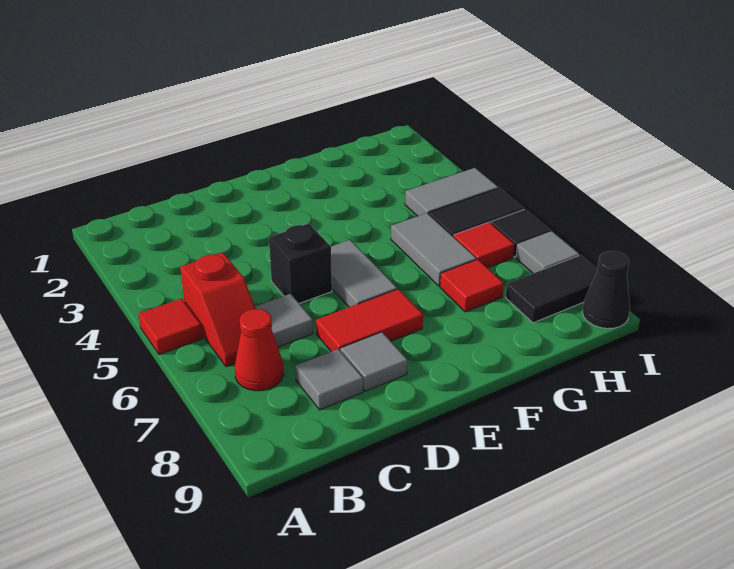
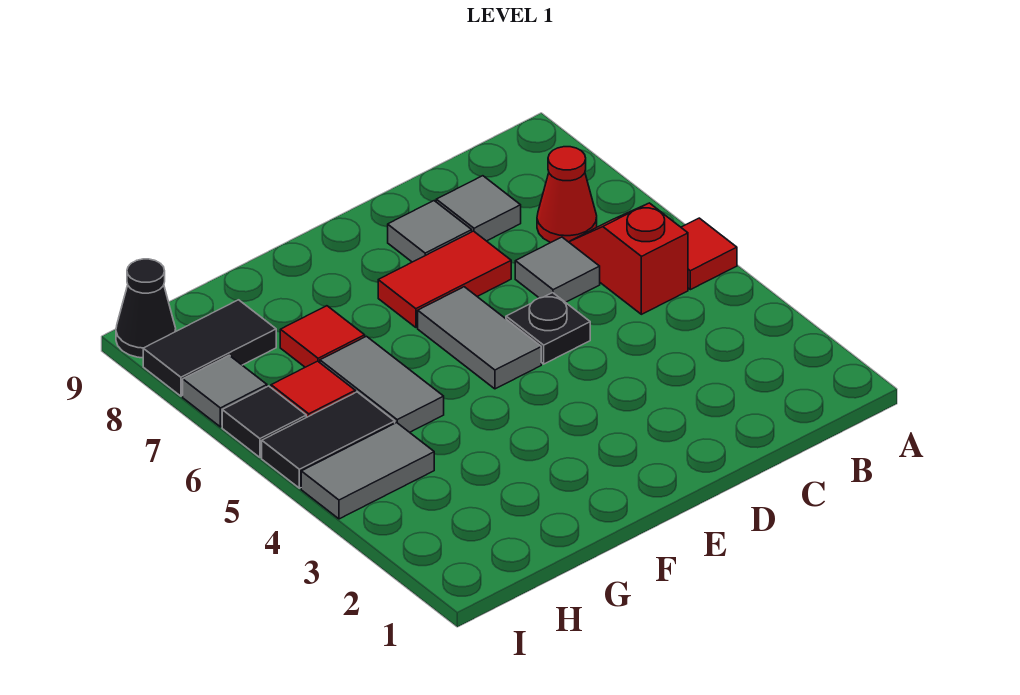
black 1x1 brick [269,224,332,303] -> black 1x1 plate [506,293,590,364]

